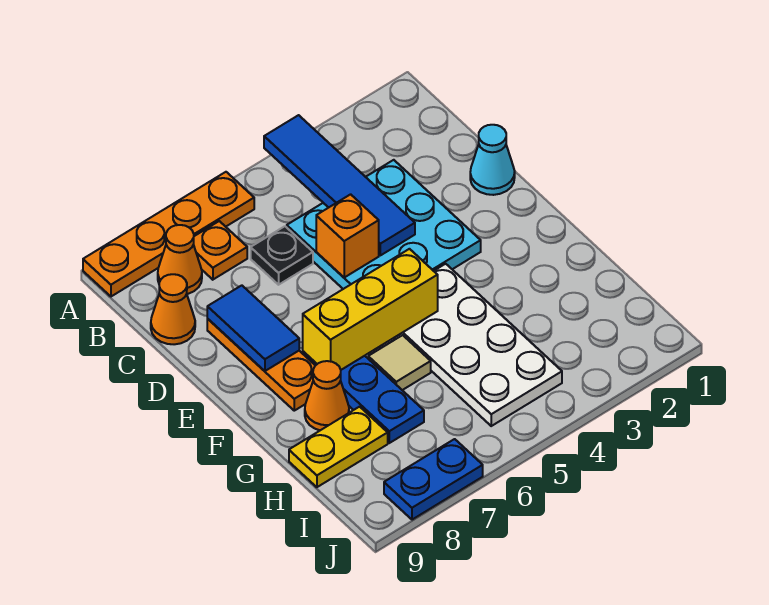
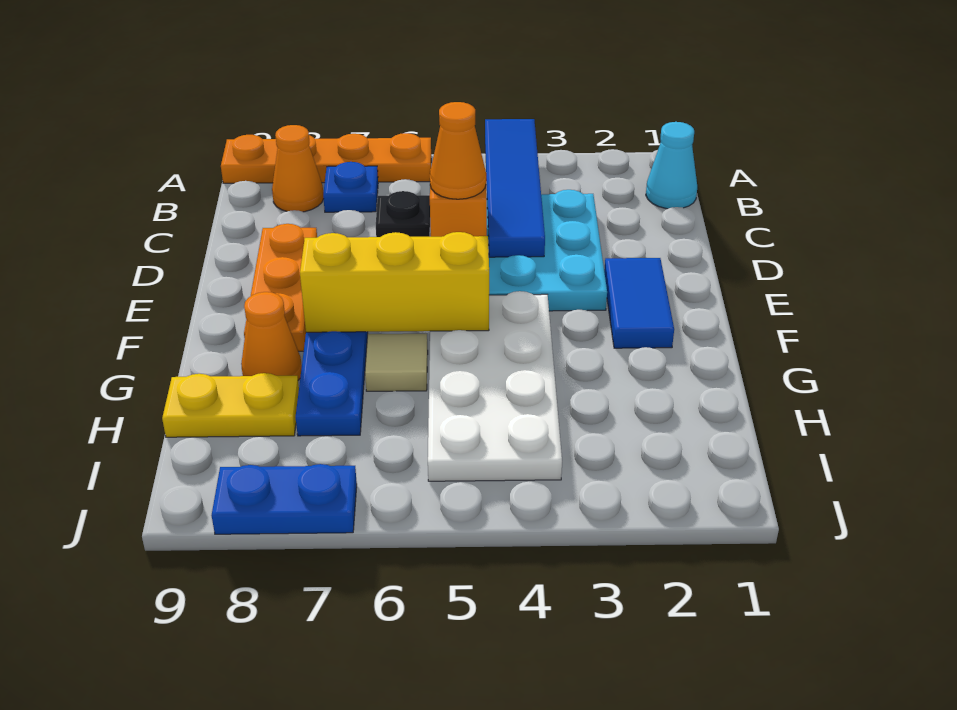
orange 1x1 plate [194,221,247,280] -> blue 1x1 plate [323,162,378,212]
orange 1x1 cone [151,274,195,344] -> orange 1x1 cone moved to [430,102,486,199]
cyan 1x1 cone [470,125,515,195] -> cyan 1x1 cone moved to [646,122,697,209]
blue 1x2 tile [207,285,299,371] -> blue 1x2 tile moved to [604,258,674,348]

